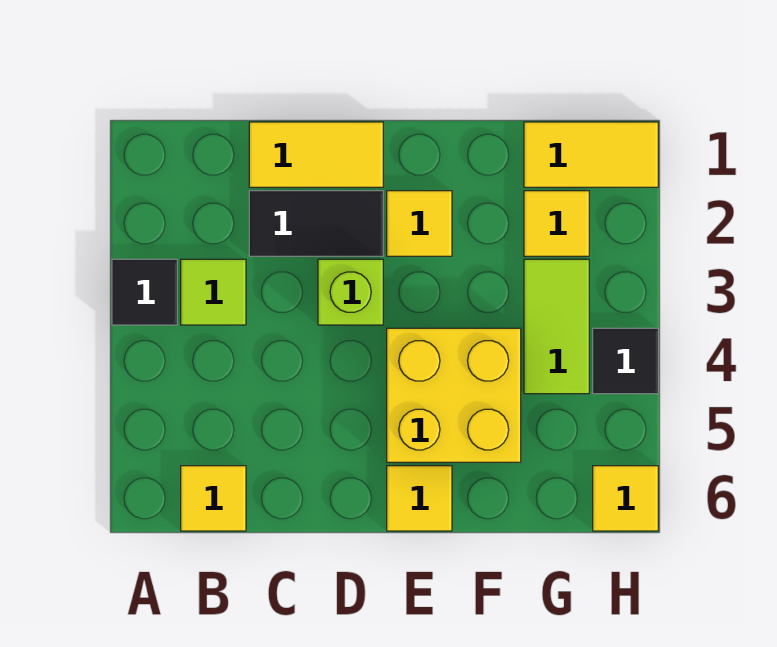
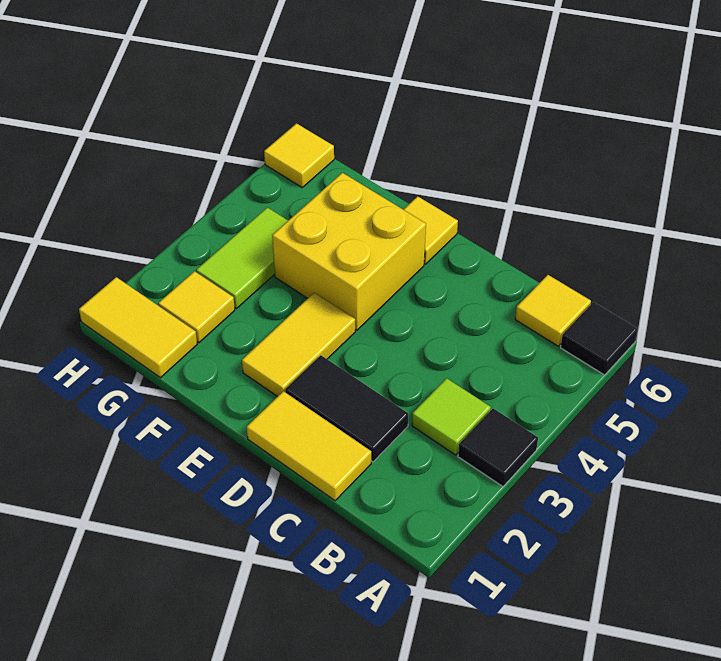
lime 1x1 brick [318,259,383,325] -> none
yellow 1x1 tile [387,191,452,256] -> yellow 1x2 tile [242,293,355,397]
black 1x1 tile [593,328,658,394] -> black 1x1 tile moved to [561,302,638,375]

